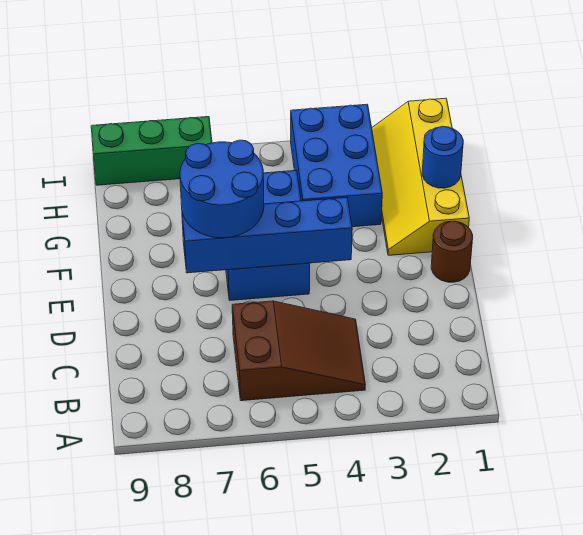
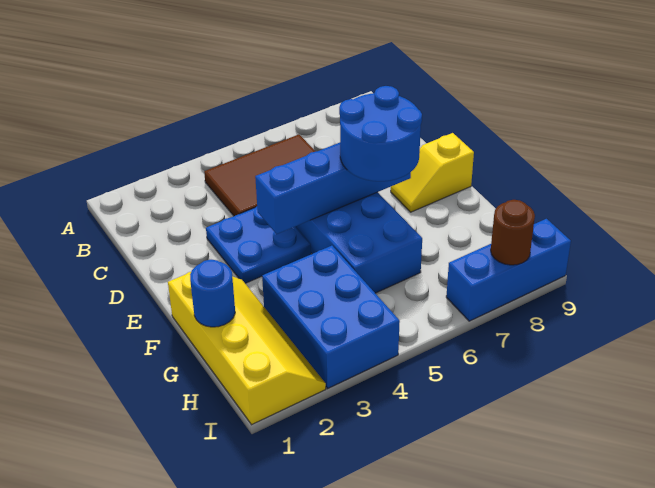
brown 2x3 slope [232,301,365,401] -> brown 2x3 tile [204,135,316,216]
none -> blue 2x2 plate [206,207,311,283]
brown 1x1 round brick [431,221,473,282] -> brown 1x1 round brick moved to [491,200,535,265]
none -> yellow 1x2 slope [391,133,474,212]
green 1x3 brick [91,117,212,185] -> blue 1x3 brick [446,219,571,321]

